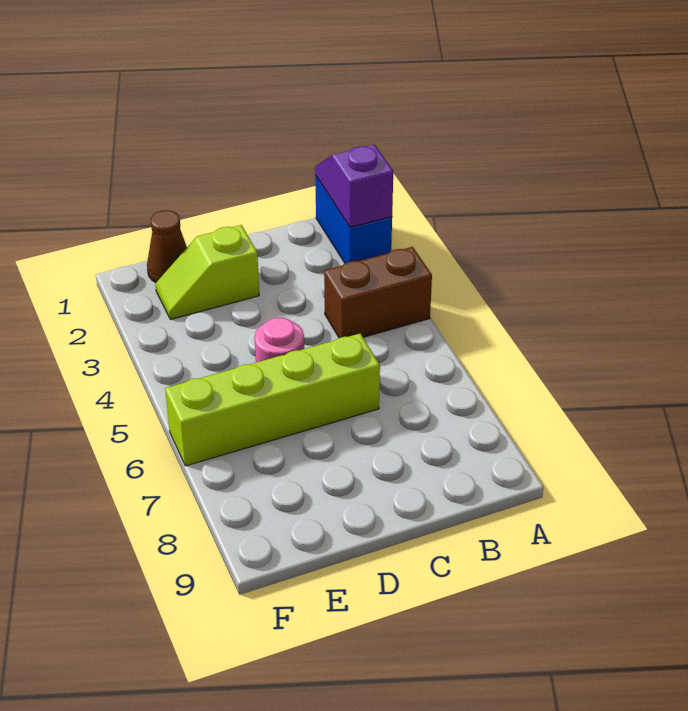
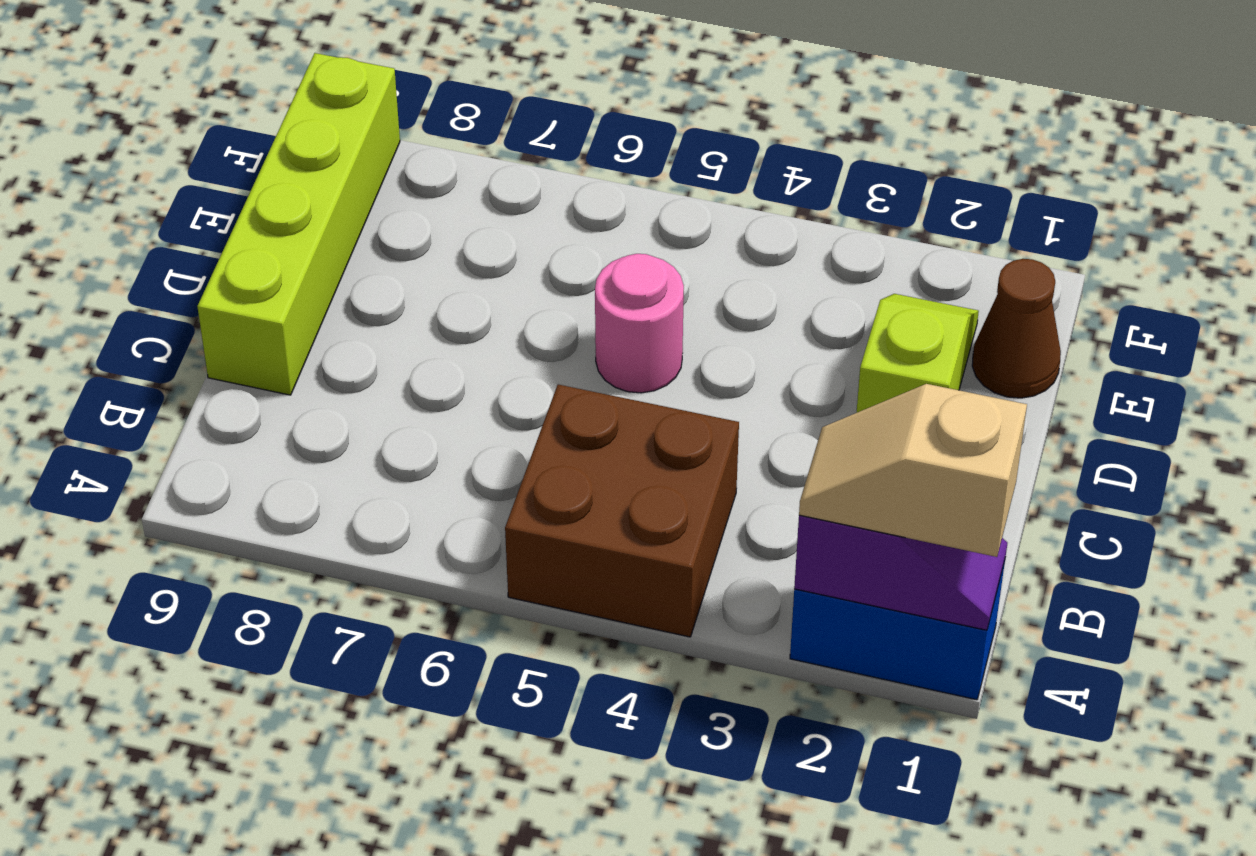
none -> tan 1x2 slope [799,384,1027,557]
brown 1x2 brick [324,247,432,338] -> brown 2x2 brick [505,385,739,637]
lime 1x4 brick [165,334,380,466] -> lime 1x4 brick moved to [197,53,400,395]

